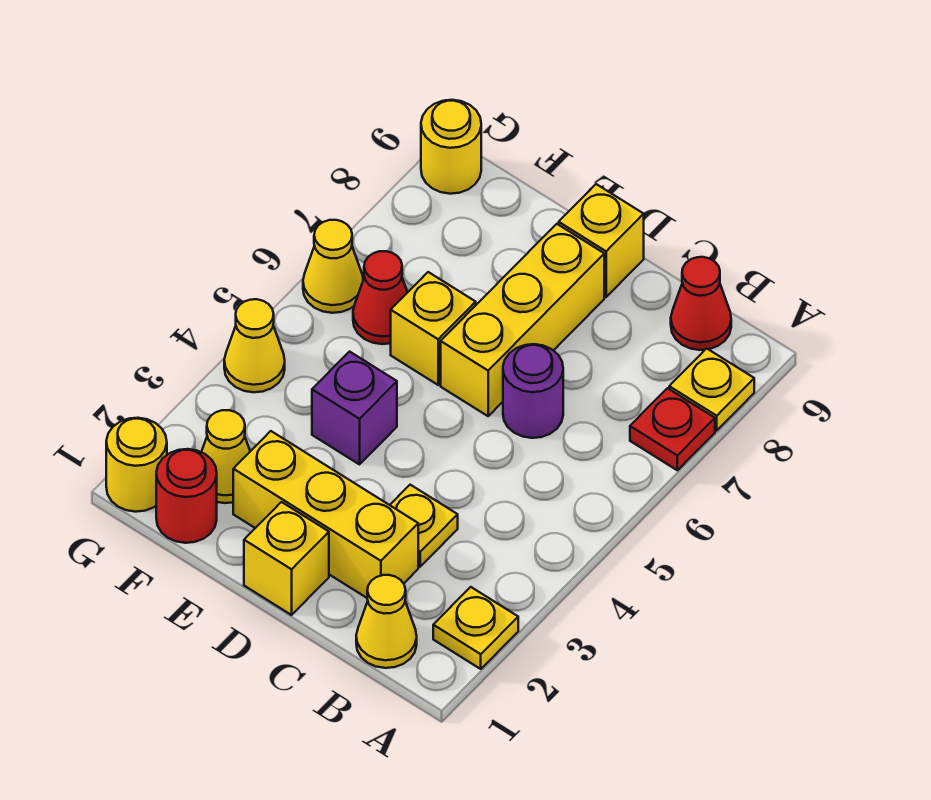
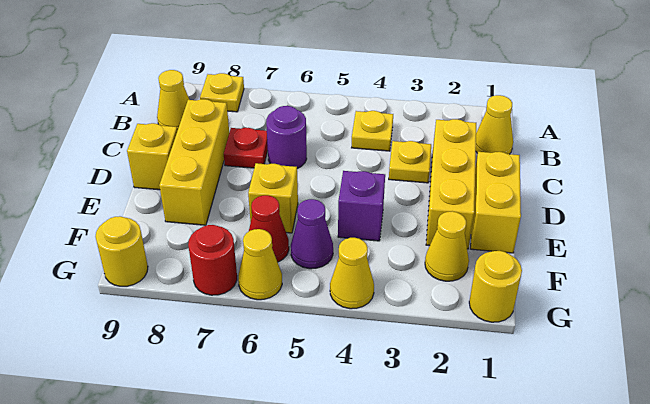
yellow 1x1 plate [433,587,518,669] -> yellow 1x1 plate moved to [352,111,393,151]
red 1x1 plate [630,388,715,470] -> red 1x1 plate moved to [224,128,268,168]
red 1x1 cone [671,257,731,350] -> yellow 1x1 cone [157,70,189,131]
yellow 1x1 brick [244,502,329,615] -> yellow 1x2 brick [471,152,521,253]
yellow 1x3 brick [441,224,604,416] -> yellow 1x3 brick turned to [159,99,229,225]
red 1x1 round brick [156,449,217,543] -> red 1x1 round brick moved to [188,225,237,295]
none -> purple 1x1 cone [291,199,333,269]

